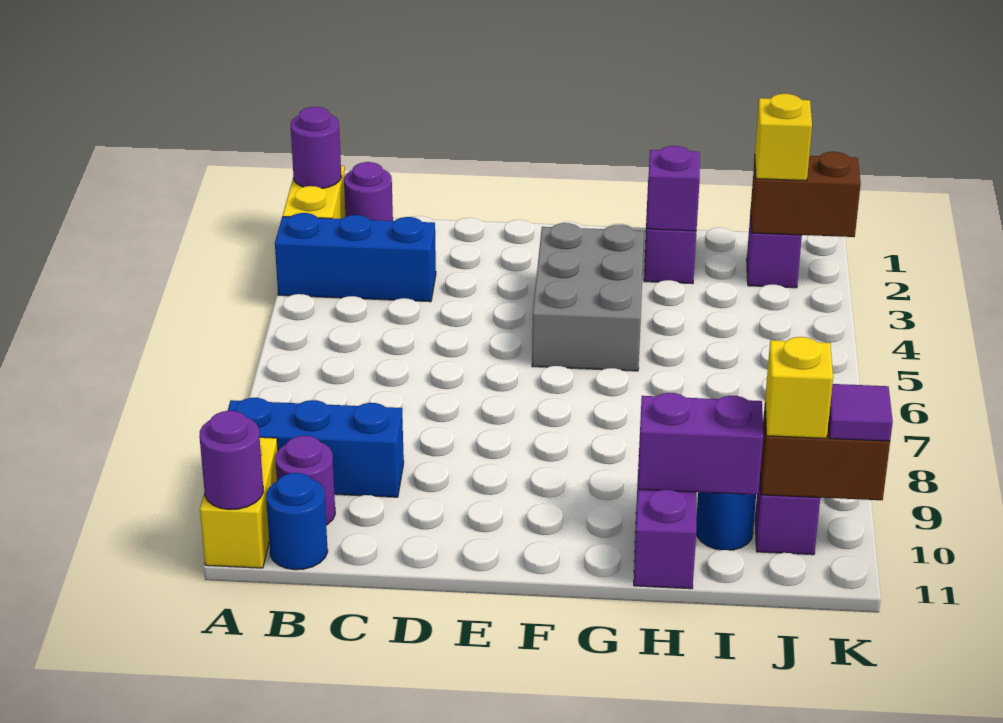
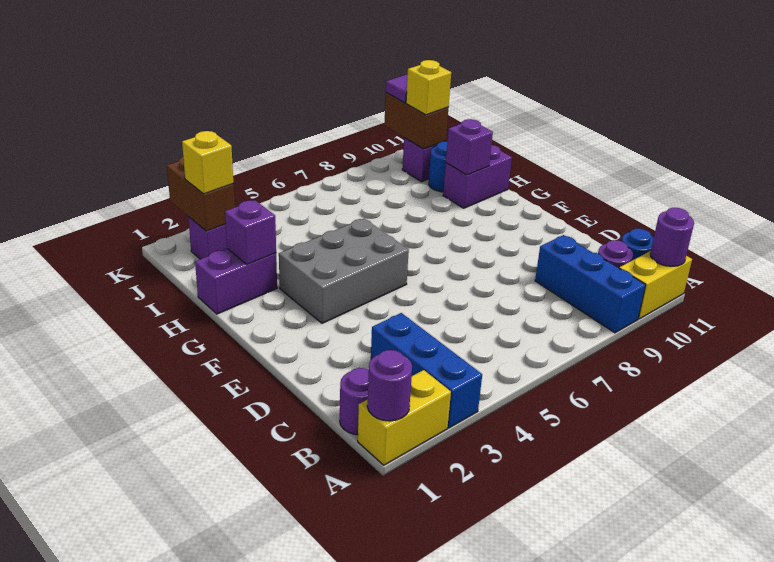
purple 1x2 brick [638,393,763,495] -> purple 1x1 brick [446,119,493,175]

